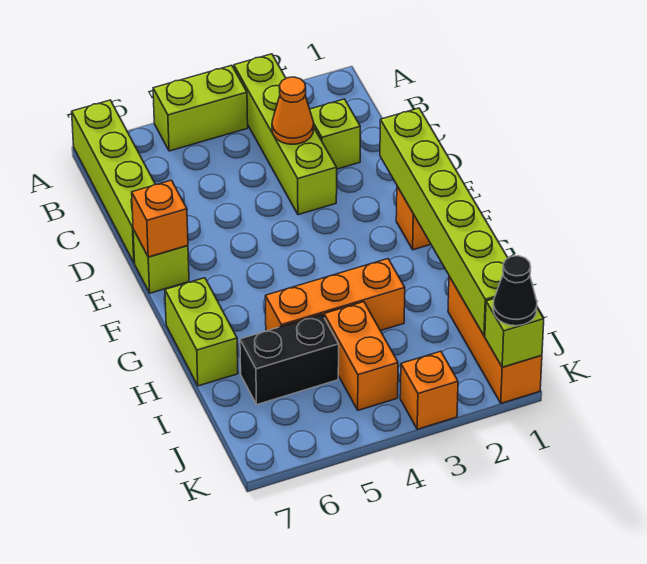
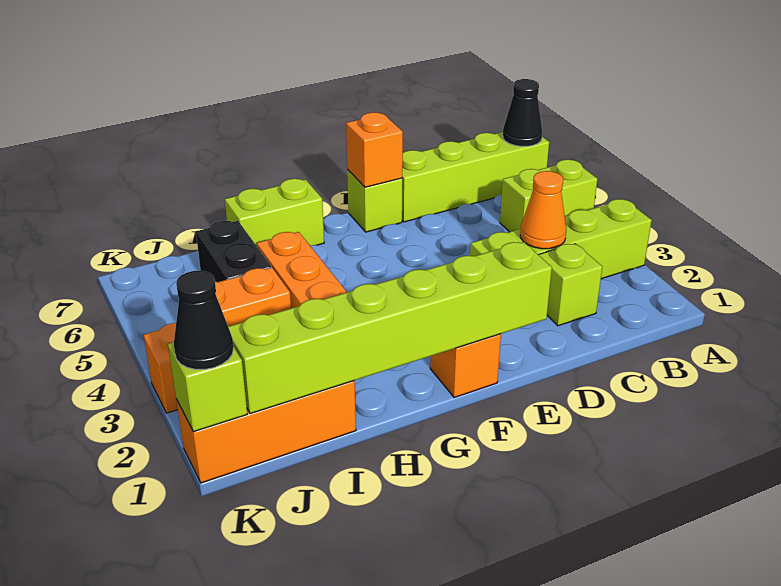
lime 1x2 brick [153,65,248,151] -> lime 1x2 brick turned to [500,160,597,232]
none -> black 1x1 cone [503,79,542,146]

